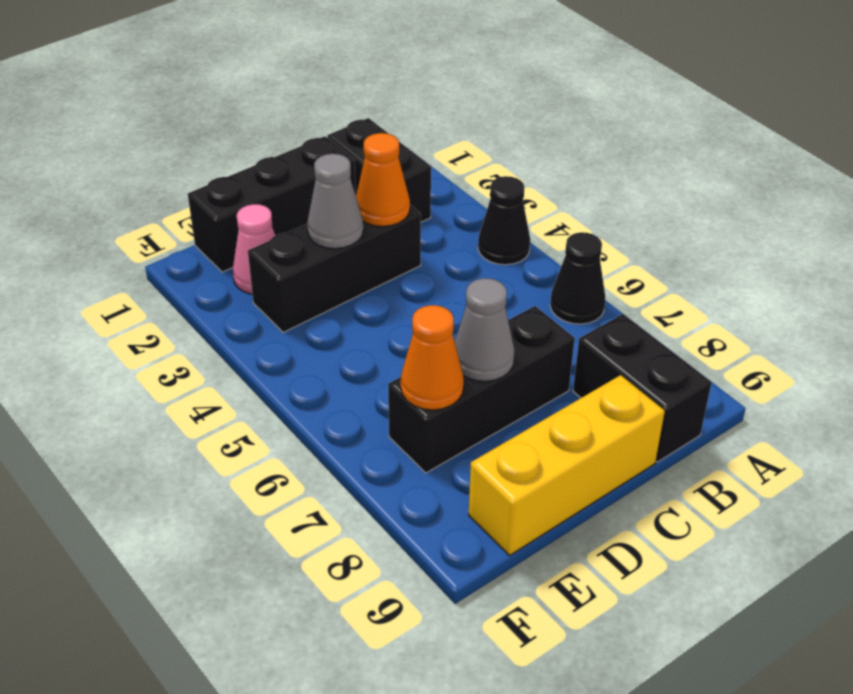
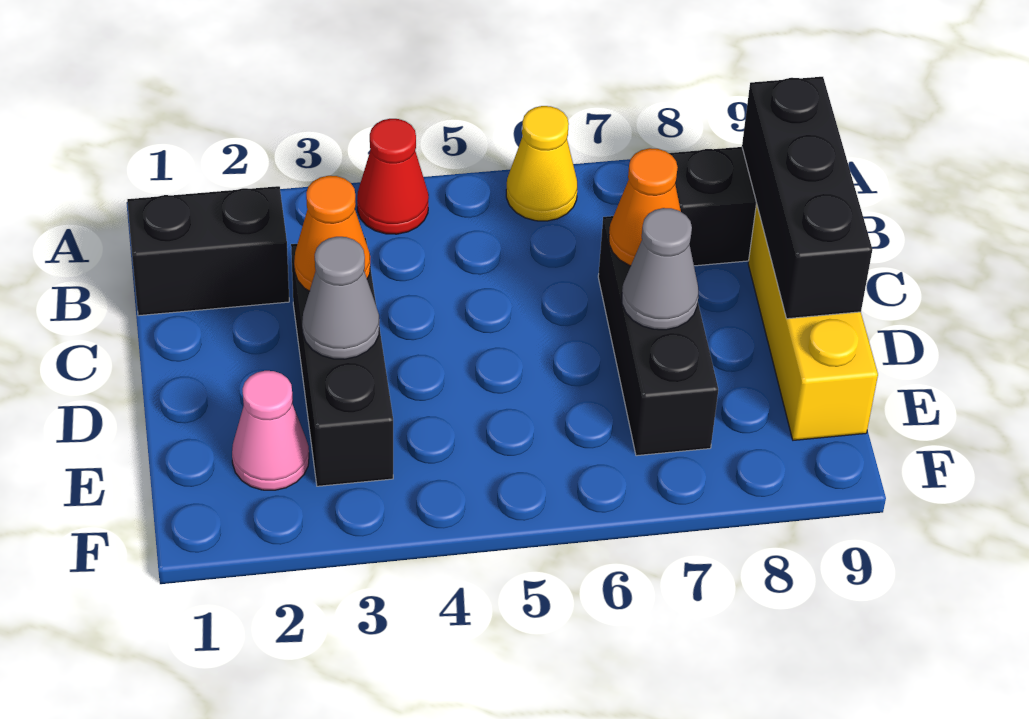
black 1x1 cone [478,176,530,265] -> red 1x1 cone [357,119,429,234]
black 1x1 cone [550,232,605,324] -> yellow 1x1 cone [506,106,577,221]
black 1x3 brick [188,136,356,272] -> black 1x3 brick moved to [742,77,872,319]
orange 1x1 cone [401,305,464,410] -> orange 1x1 cone moved to [609,148,681,266]

